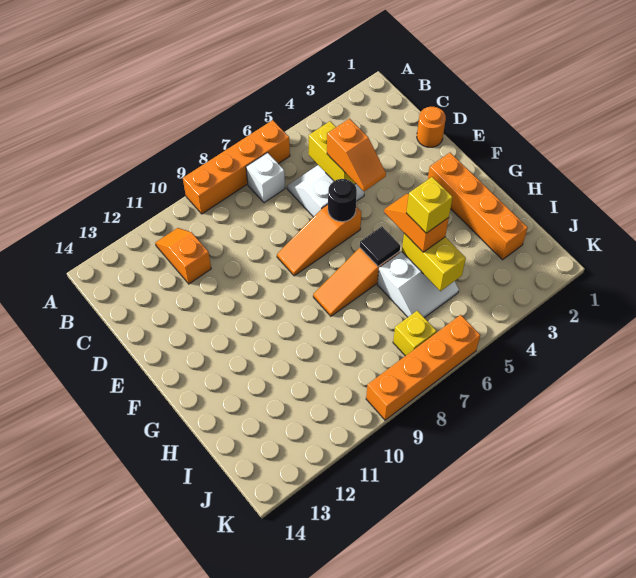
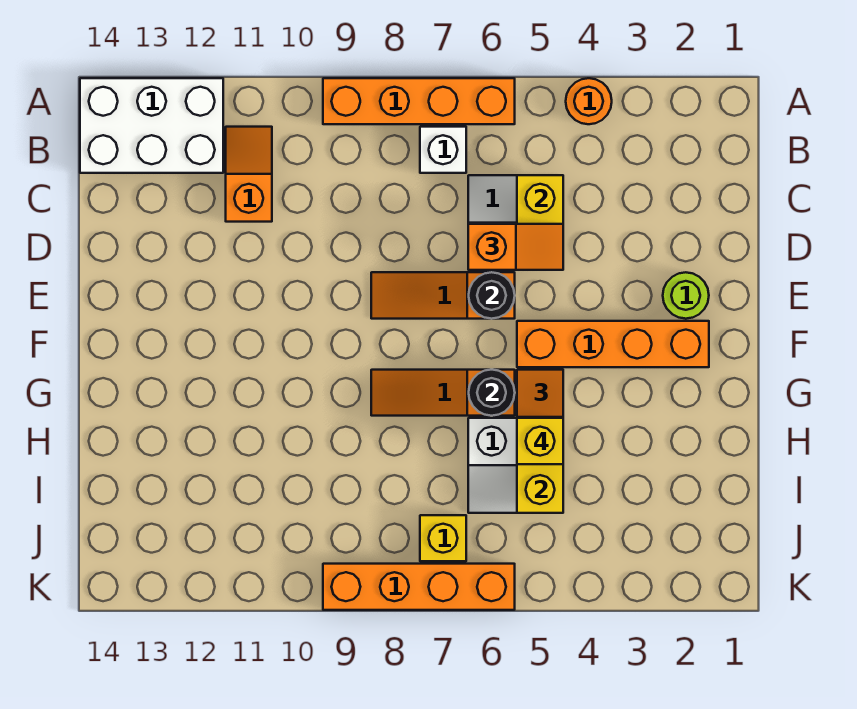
none -> white 2x3 brick [80,78,223,173]
orange 1x1 round brick [417,107,446,147] -> orange 1x1 round brick moved to [566,78,612,124]
orange 1x2 slope [327,119,386,191] -> orange 1x2 slope turned to [468,224,563,270]
none -> lime 1x1 round brick [663,272,709,319]
orange 1x4 brick [428,153,528,260] -> orange 1x4 brick turned to [517,321,709,367]
black 1x1 tile [360,226,400,266] -> black 1x1 round brick [469,370,515,416]

